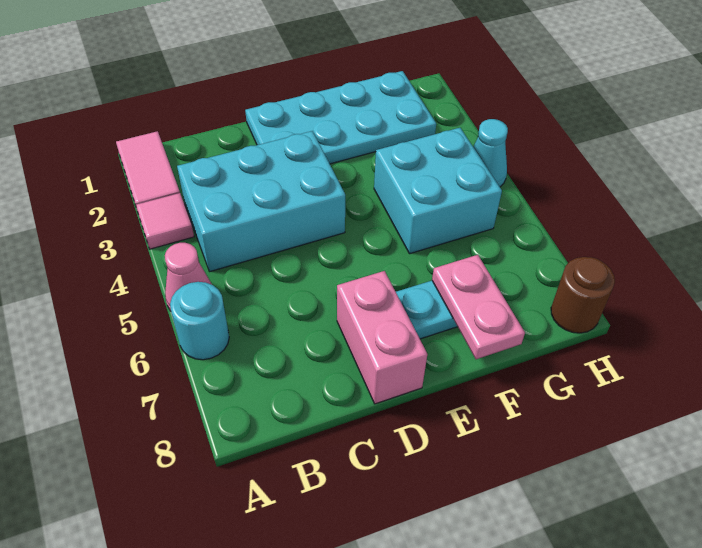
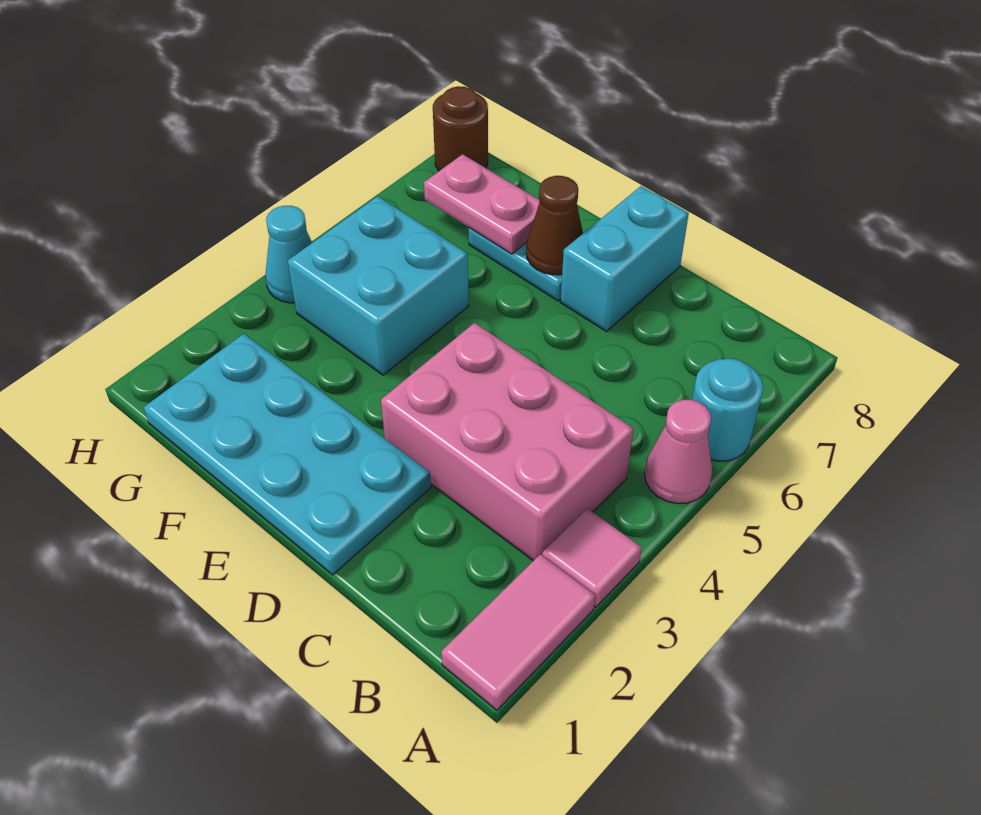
cyan 2x3 brick [177,131,345,272] -> pink 2x3 brick [381,323,634,561]
pink 1x2 brick [337,271,427,404] -> cyan 1x2 brick [560,186,689,331]
none -> brown 1x1 cone [526,176,583,275]
pink 1x2 plate [432,255,525,359] -> pink 1x2 plate turned to [424,154,540,254]

